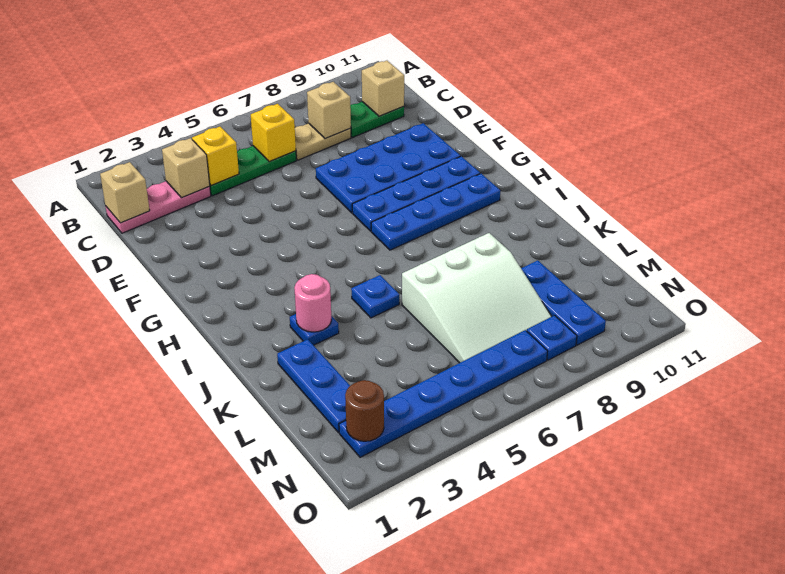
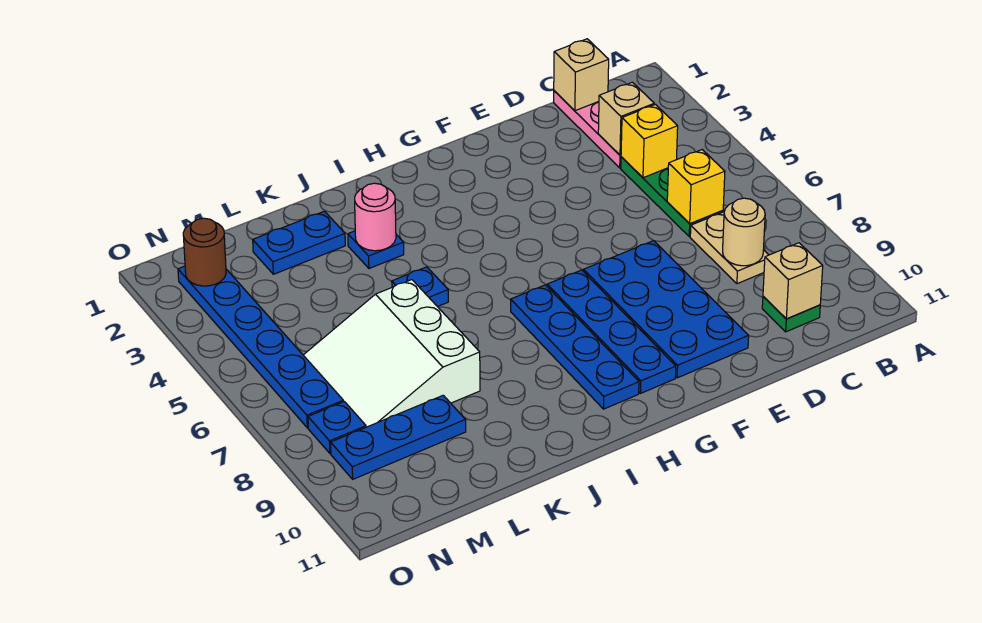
tan 1x1 brick [307,82,351,139] -> tan 1x1 round brick [723,198,765,266]
green 1x2 plate [350,102,404,138] -> green 1x1 plate [762,296,820,332]
blue 1x3 plate [277,339,350,433] -> blue 1x2 plate [253,211,345,274]

